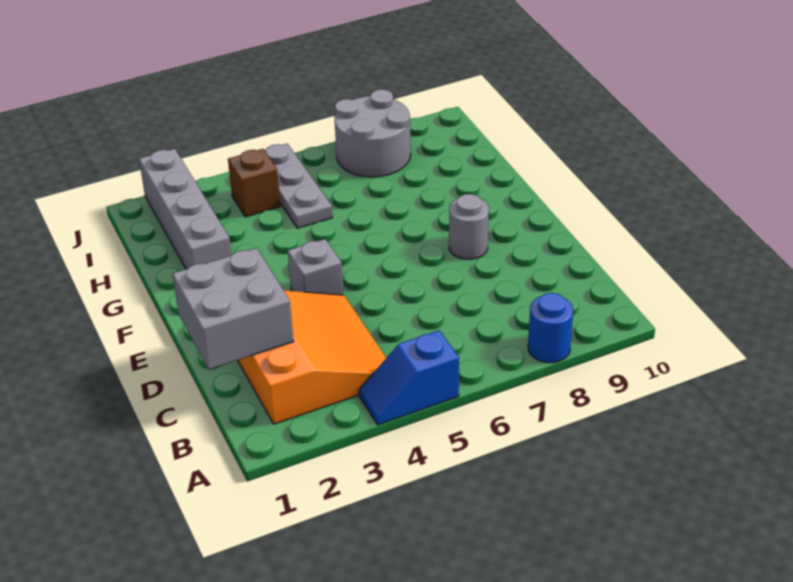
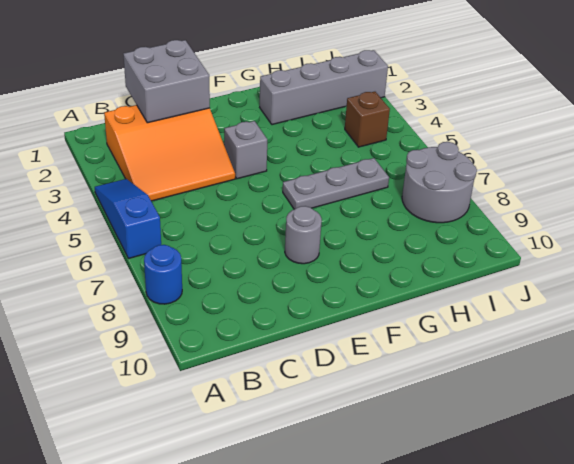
blue 1x2 slope [359,330,459,425] -> blue 1x3 slope [95,179,161,259]
grey 1x3 plate [265,144,333,228] -> grey 1x3 plate moved to [283,158,389,209]

